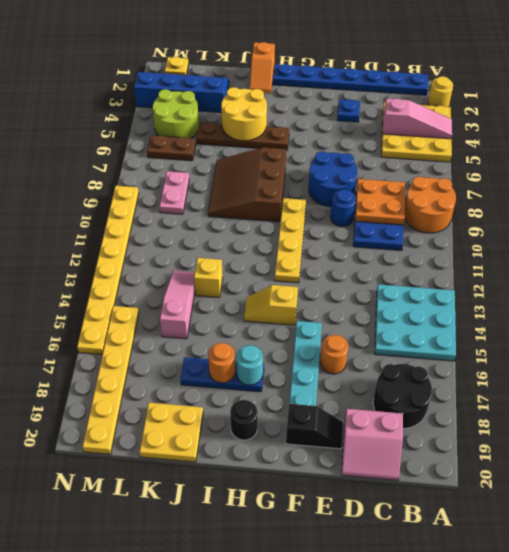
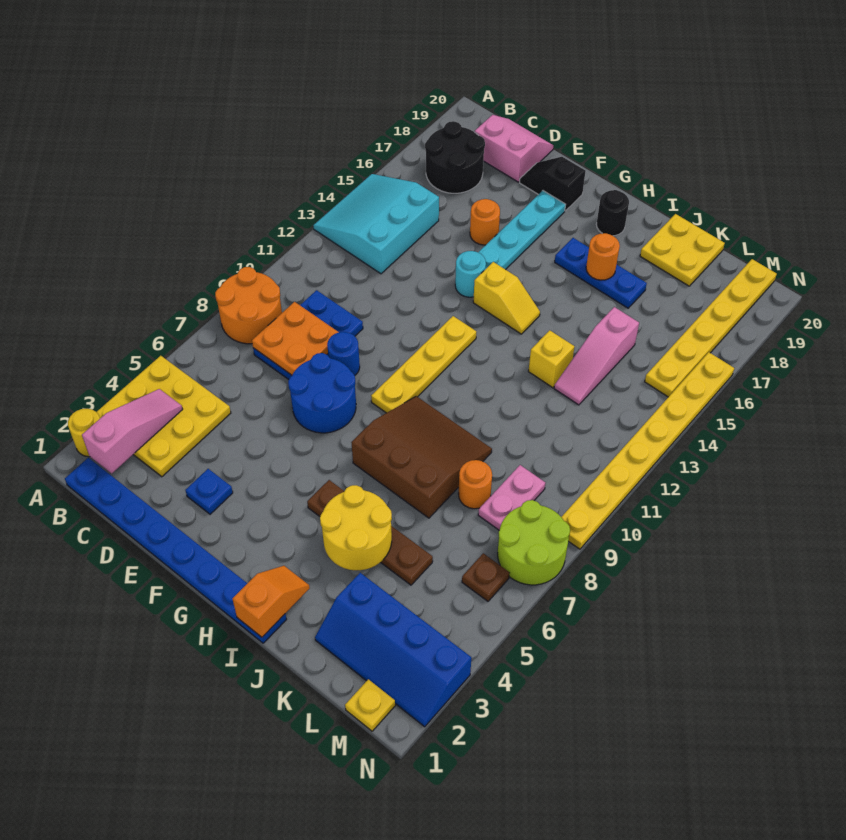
pink 1x3 slope [383,98,452,139] -> pink 1x3 slope turned to [82,389,183,473]
cyan 3x3 plate [375,284,456,361] -> cyan 3x3 slope [313,174,439,274]
brown 3x3 slope [208,148,286,222] -> brown 3x3 slope turned to [351,396,492,518]
cyan 1x1 round brick [236,345,263,385] -> cyan 1x1 round brick moved to [455,251,486,297]
none -> orange 1x1 round brick [458,460,492,509]
lime 2x2 round brick [152,89,199,138] -> lime 2x2 round brick moved to [498,500,570,585]
brown 1x2 plate [147,135,196,161] -> brown 1x1 plate [462,553,509,601]

